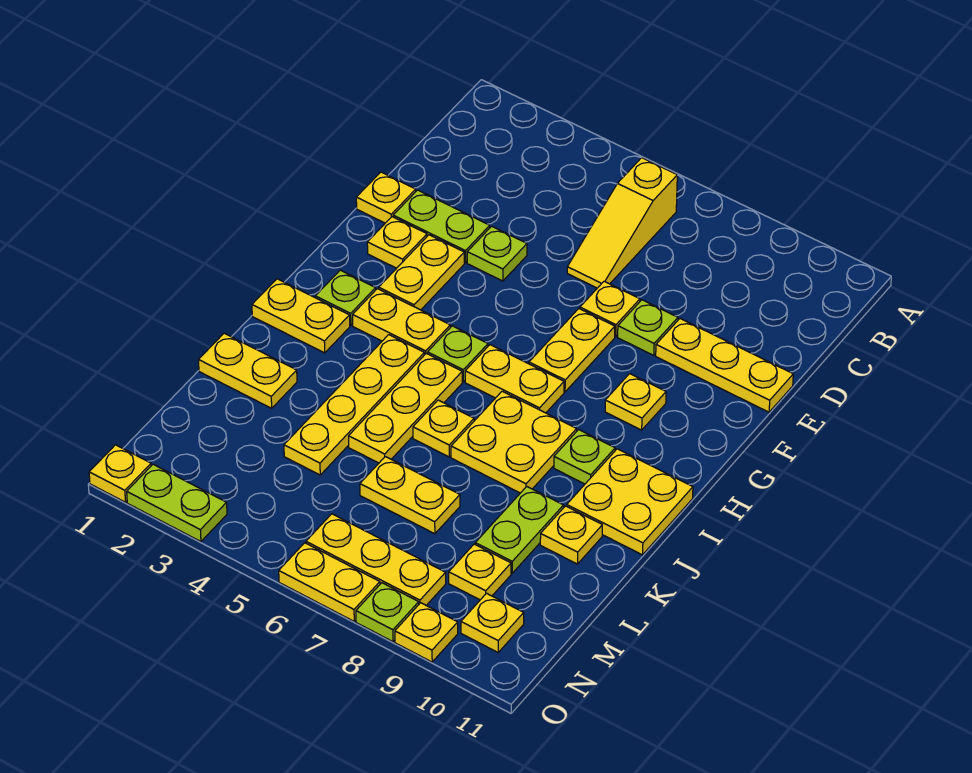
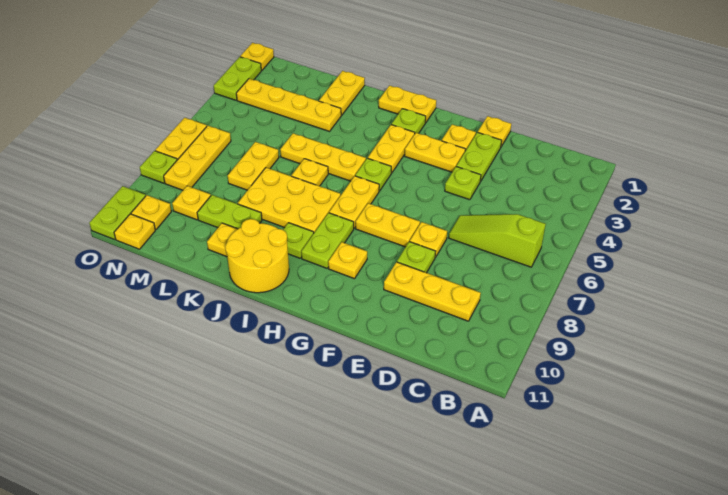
yellow 1x3 slope [567,158,677,288] -> lime 1x3 slope [449,214,546,267]
yellow 1x3 plate [656,319,793,412] -> yellow 1x3 plate turned to [384,262,481,321]
none -> lime 1x2 plate [301,213,354,268]
yellow 1x2 plate [252,279,350,353] -> yellow 1x2 plate turned to [379,86,436,123]
yellow 1x4 plate [284,335,424,475] -> yellow 1x4 plate moved to [236,79,341,131]
yellow 2x2 plate [451,391,577,493] -> yellow 2x3 plate [238,168,341,232]
yellow 2x2 plate [567,449,693,555] -> yellow 2x2 round brick [225,219,289,293]
yellow 1x1 plate [395,603,458,662] -> yellow 1x1 plate moved to [114,214,155,249]
none -> lime 1x2 plate [89,186,146,240]

